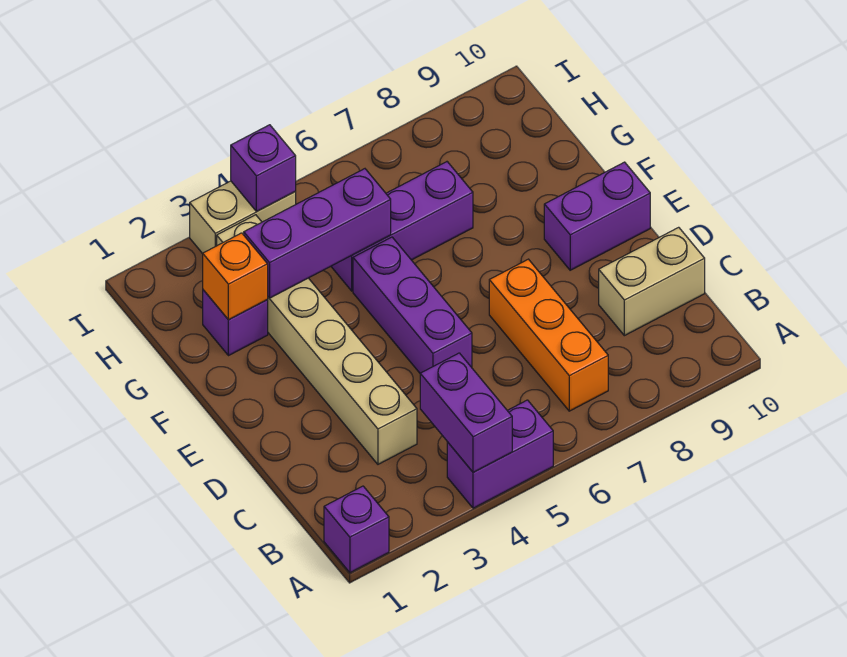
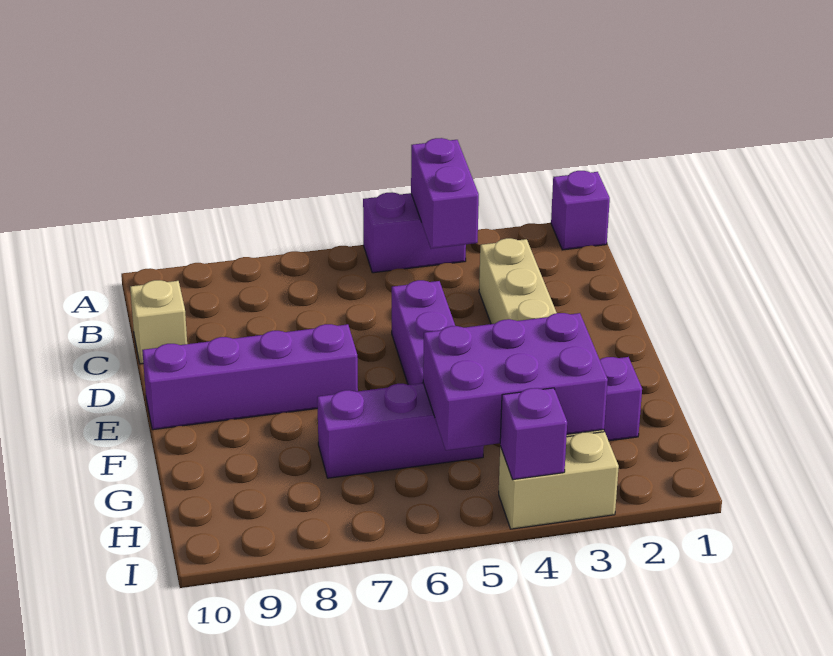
orange 1x3 brick [489,259,608,411] -> none
tan 1x2 brick [599,227,705,336] -> tan 1x1 brick [130,280,187,364]
purple 1x2 brick [544,162,650,270] -> purple 1x4 brick [142,324,358,430]
orange 1x1 brick [203,233,268,320] -> none
purple 1x3 brick [244,169,391,298] -> purple 2x3 brick [423,313,608,450]

